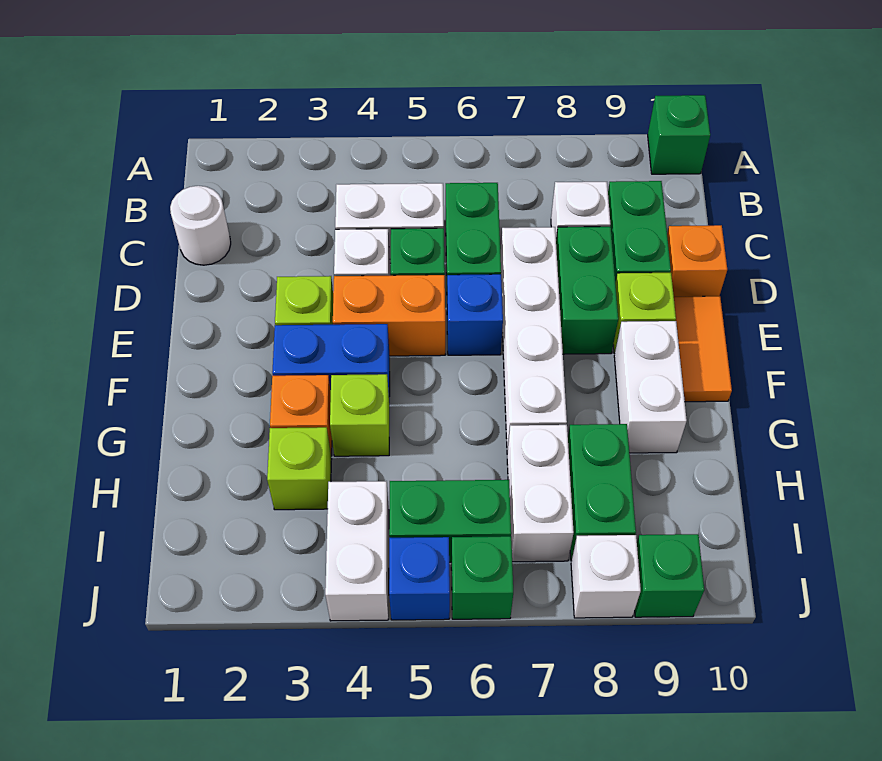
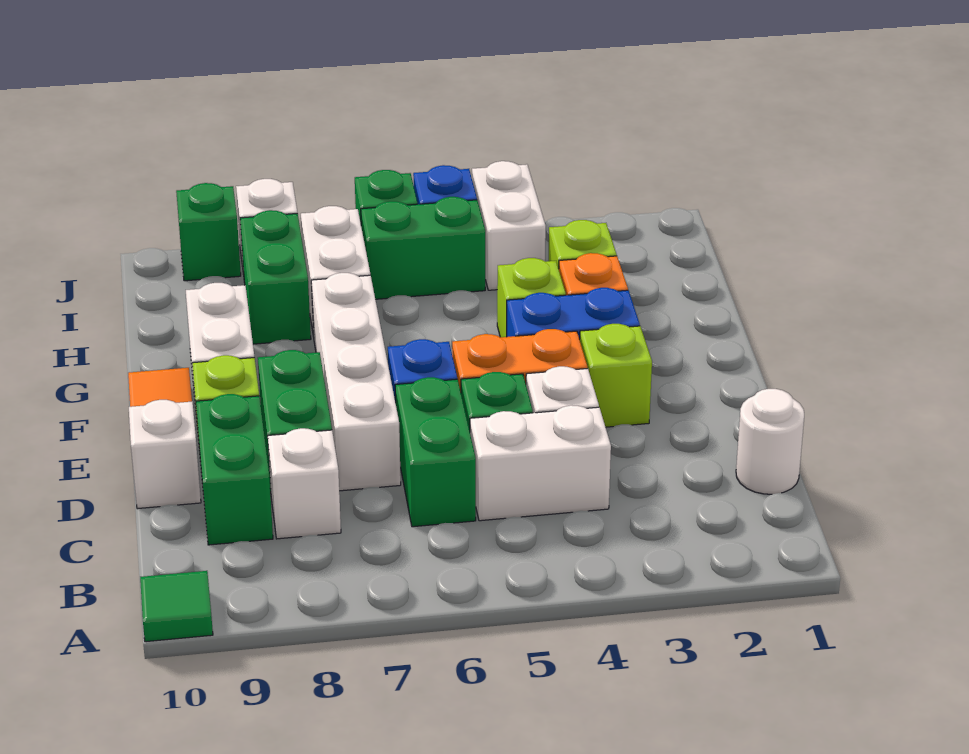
green 1x1 brick [648,95,710,174] -> green 1x1 tile [140,571,213,642]
orange 1x1 brick [667,225,727,297] -> white 1x1 brick [129,400,201,509]

